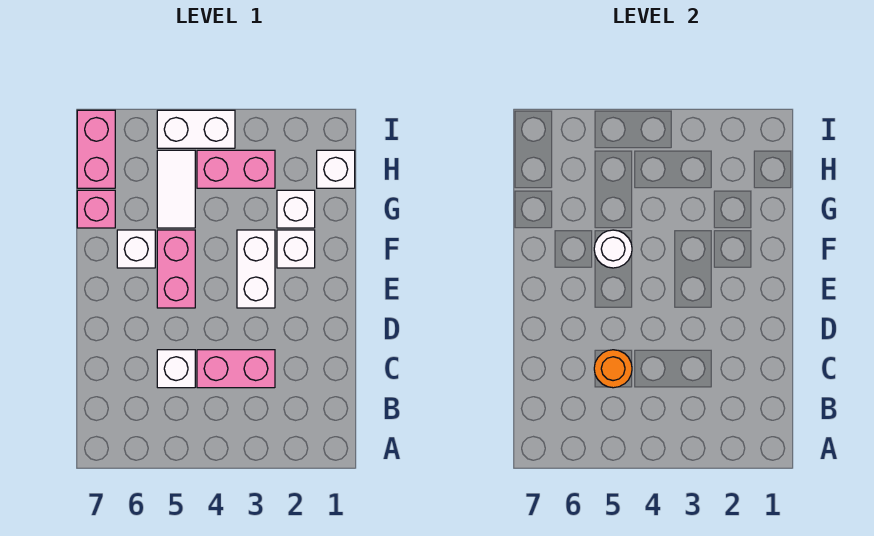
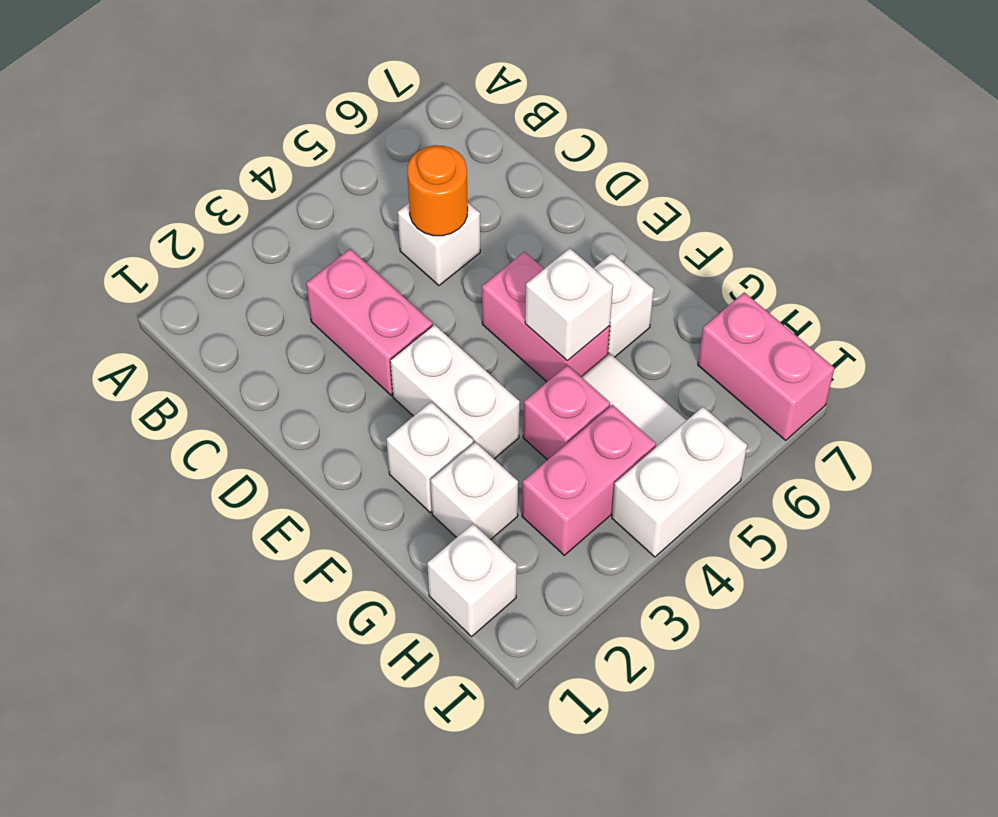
pink 1x2 brick [197,350,275,388] -> pink 1x2 brick turned to [306,249,432,395]
white 1x1 round brick [594,230,632,268] -> white 1x1 brick [525,248,613,361]
pink 1x1 brick [77,190,115,228] -> pink 1x1 brick moved to [523,365,610,460]

